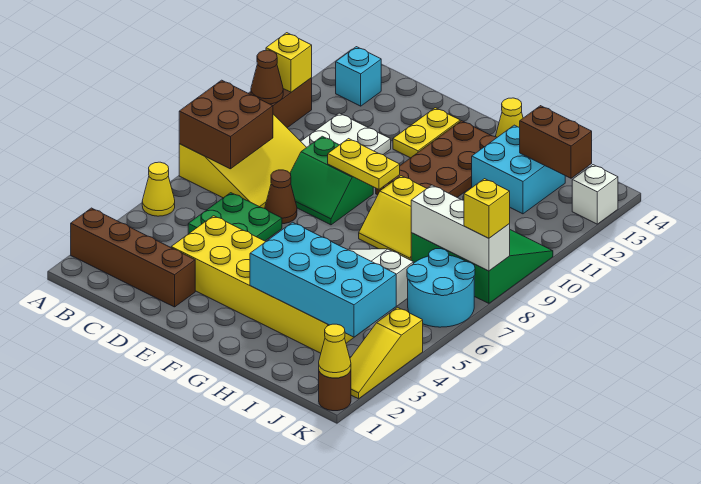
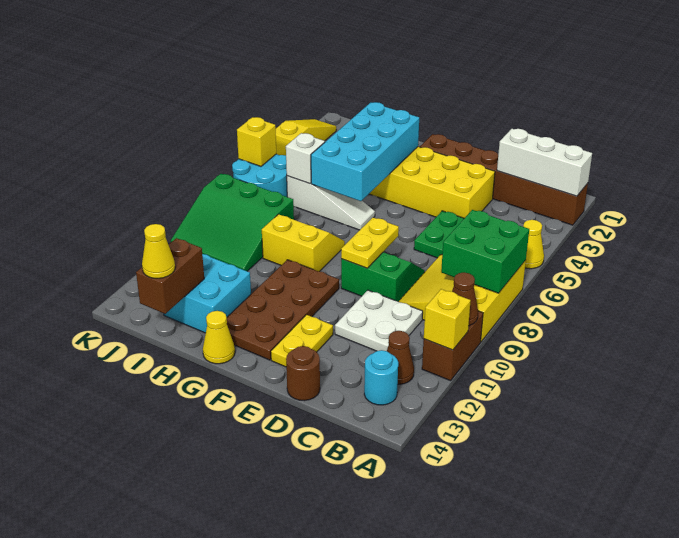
brown 1x4 brick [71,208,195,307] -> brown 1x6 brick [420,134,588,225]
brown 2x2 brick [179,80,273,169] -> green 2x2 brick [441,210,529,293]
cyan 1x1 brick [336,47,381,106] -> cyan 1x1 round brick [364,350,398,405]
brown 1x1 cone [265,170,297,224] -> brown 1x1 cone moved to [387,331,414,384]
yellow 1x2 plate [328,139,400,189] -> yellow 1x2 plate turned to [341,218,399,268]
cyan 2x4 brick [250,222,396,337] -> cyan 2x4 brick turned to [311,102,419,201]
white 1x3 brick [411,185,510,271] -> white 1x3 brick moved to [497,129,592,196]
brown 1x2 brick [520,106,592,178] -> brown 1x2 brick turned to [136,238,204,314]
brown 1x1 round brick [319,370,351,411] -> brown 1x1 round brick moved to [286,346,320,401]
yellow 1x1 cone [319,324,351,378] -> yellow 1x1 cone moved to [142,224,175,278]
yellow 1x1 brick [464,179,510,238] -> yellow 1x1 brick moved to [237,117,276,166]
white 1x1 brick [572,165,618,224] -> white 1x1 brick moved to [286,133,325,184]

